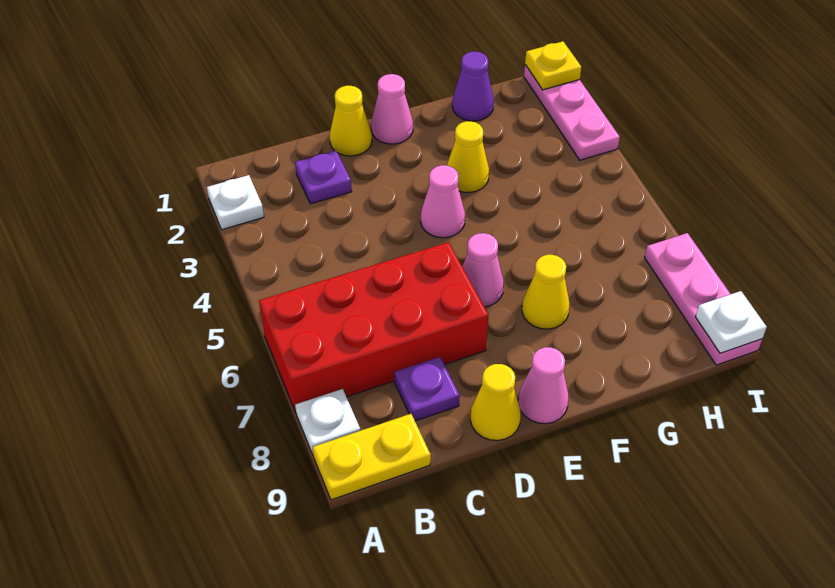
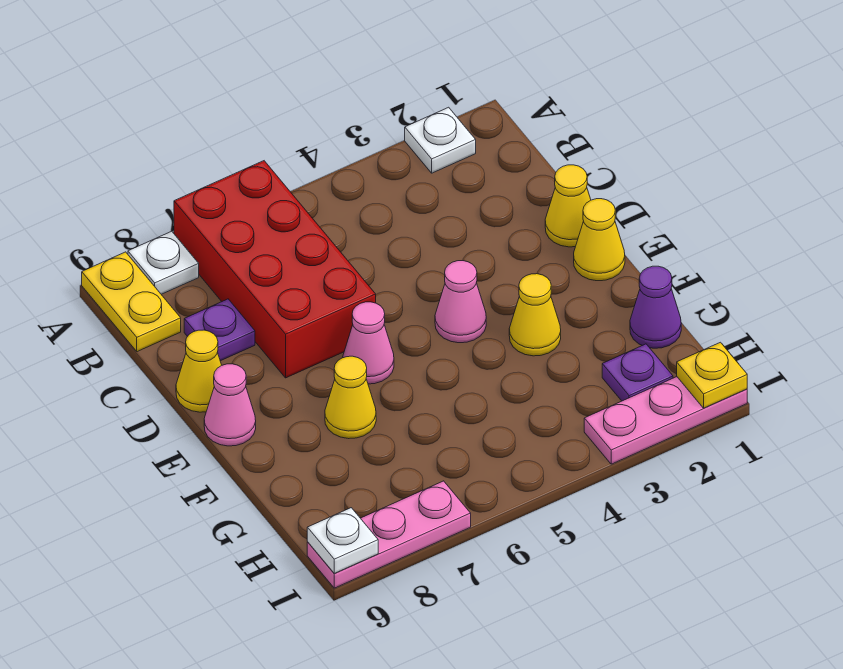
purple 1x1 plate [295,151,352,204] -> purple 1x1 plate moved to [602,344,673,401]
pink 1x1 cone [371,74,413,144] -> yellow 1x1 cone [574,199,625,281]

